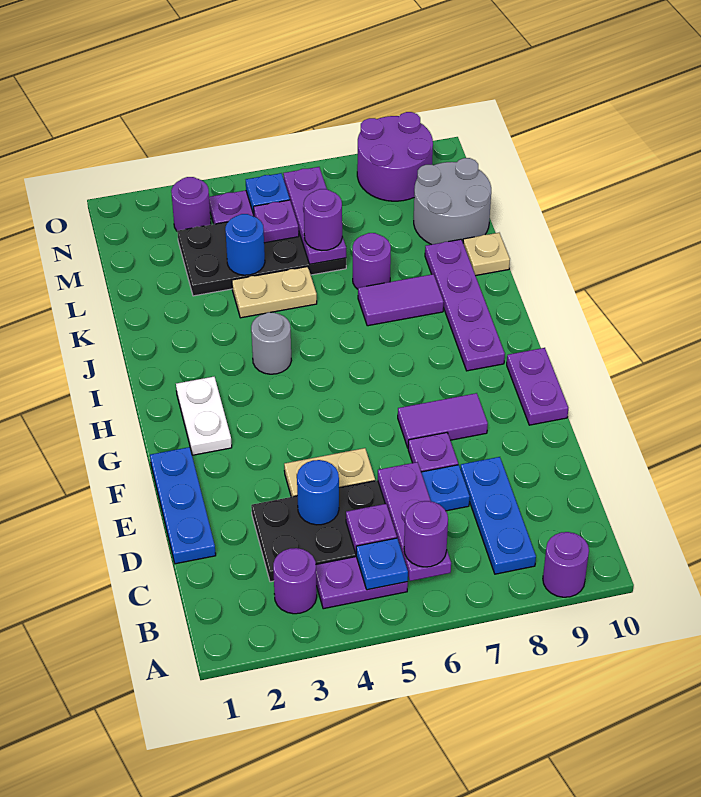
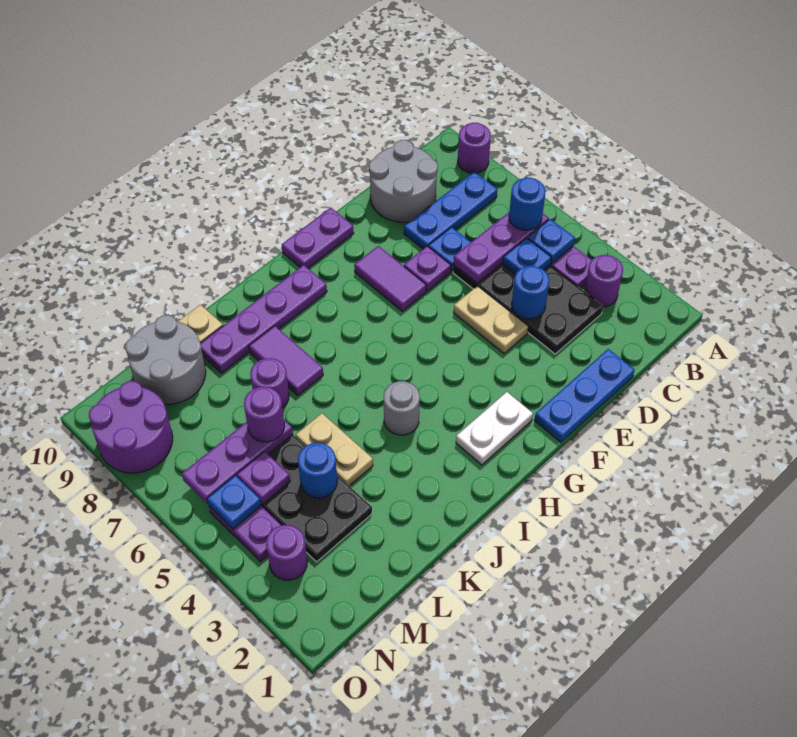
purple 1x1 round brick [404,501,448,567] -> blue 1x1 round brick [509,178,545,230]
purple 1x1 plate [346,504,397,553] -> blue 1x1 plate [503,238,551,275]
none -> grey 2x2 round brick [369,140,438,222]

